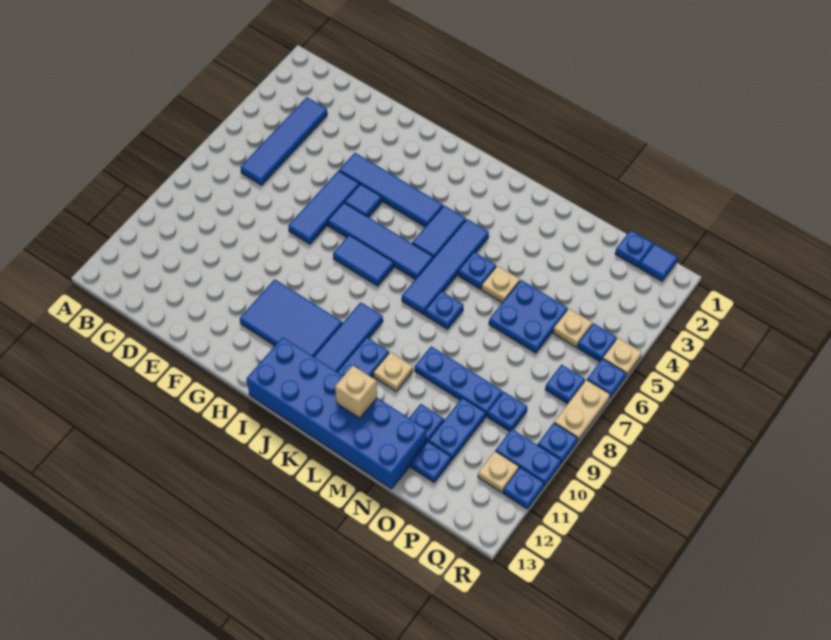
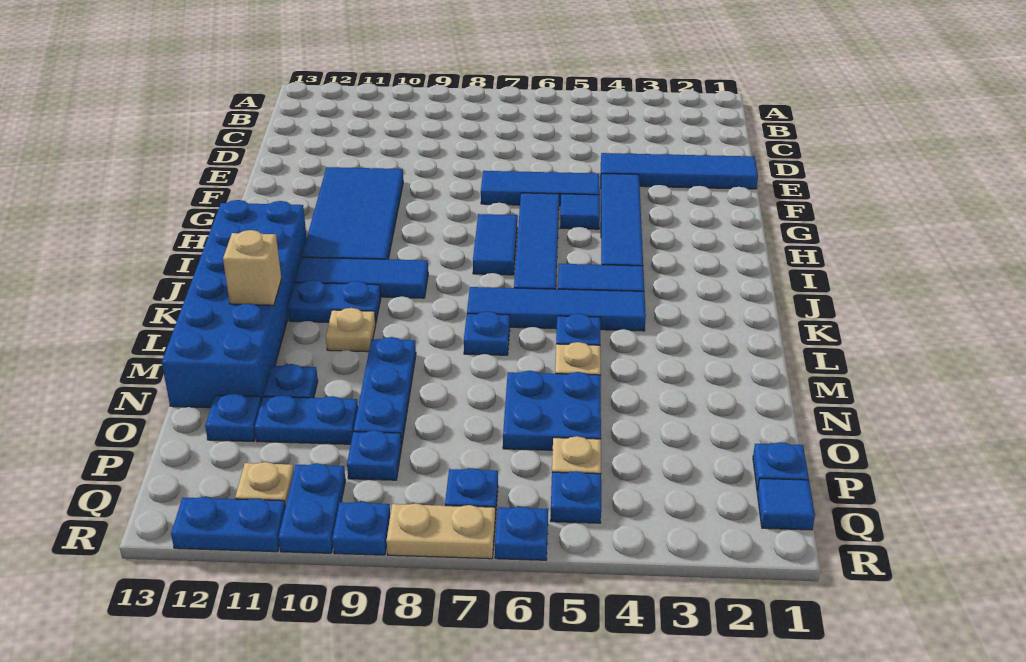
blue 1x4 tile [240,97,327,185] -> blue 1x4 tile moved to [601,153,758,189]
blue 2x3 tile [240,279,342,357] -> blue 2x4 tile [302,167,403,259]
tan 1x1 plate [603,338,642,377] -> none
blue 1x1 plate [503,467,544,509] -> blue 1x2 plate [171,497,285,552]

